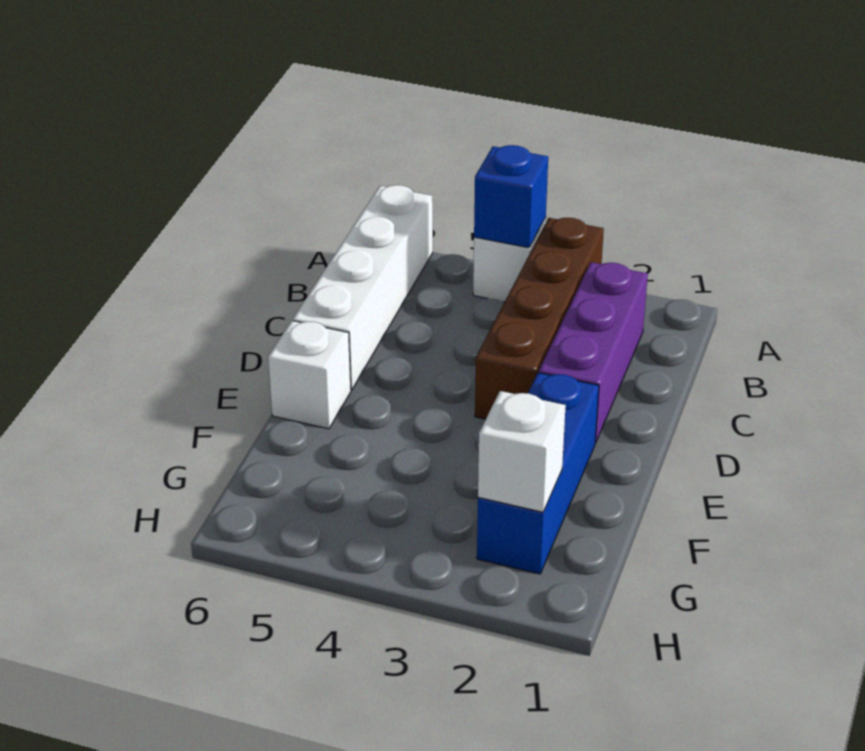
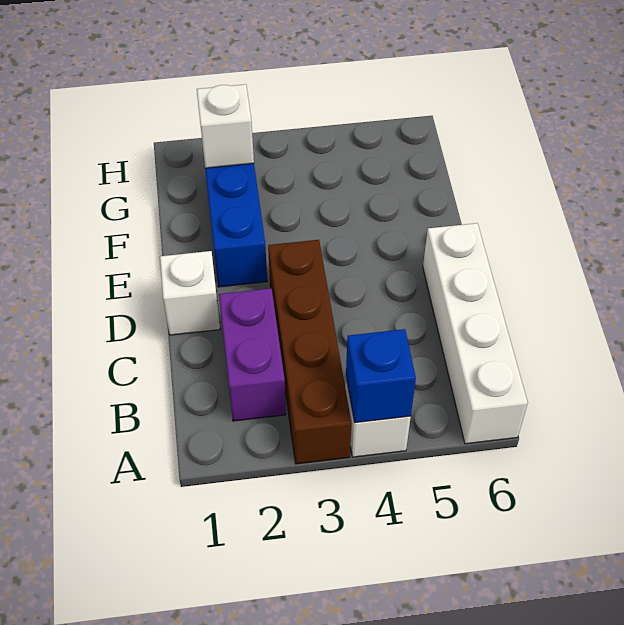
purple 1x3 brick [539,262,648,443] -> purple 1x2 brick [219,288,286,421]
white 1x1 brick [268,321,351,429] -> white 1x1 brick moved to [160,251,220,335]

